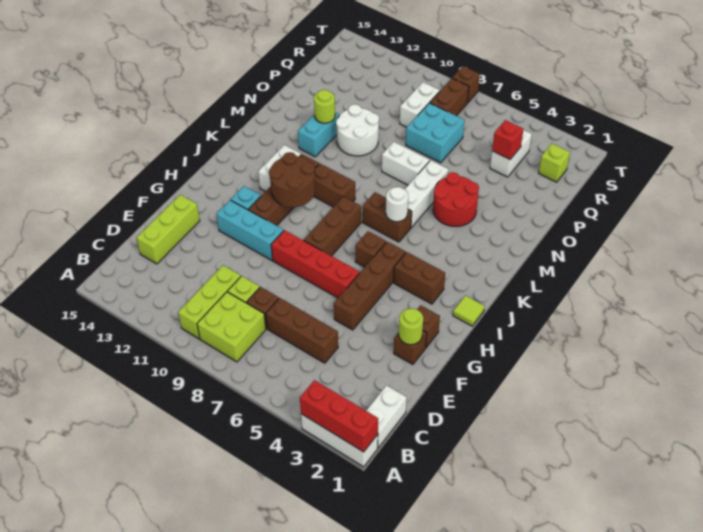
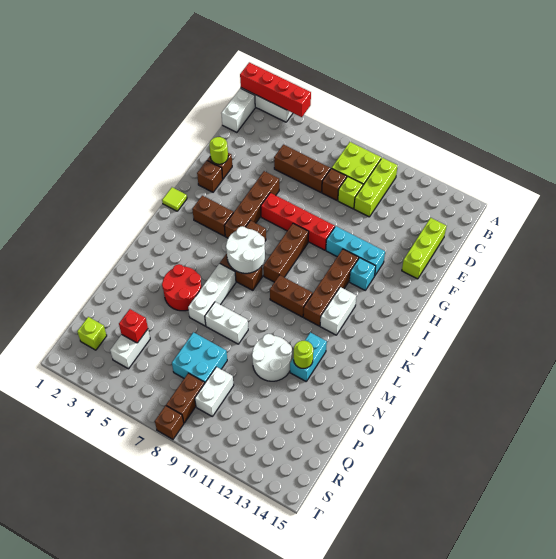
red 1x3 brick [300,380,378,452] -> red 1x4 brick [240,62,311,117]
brown 2x2 round brick [269,152,315,207] -> none
white 1x1 round brick [386,187,408,222] -> white 2x2 round brick [226,226,265,273]

